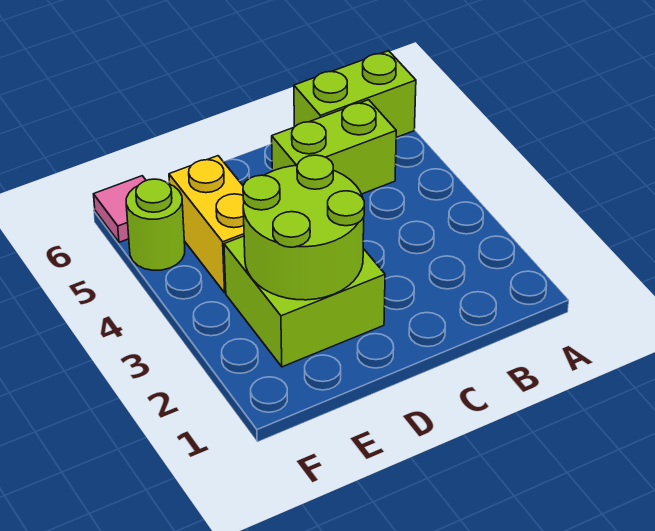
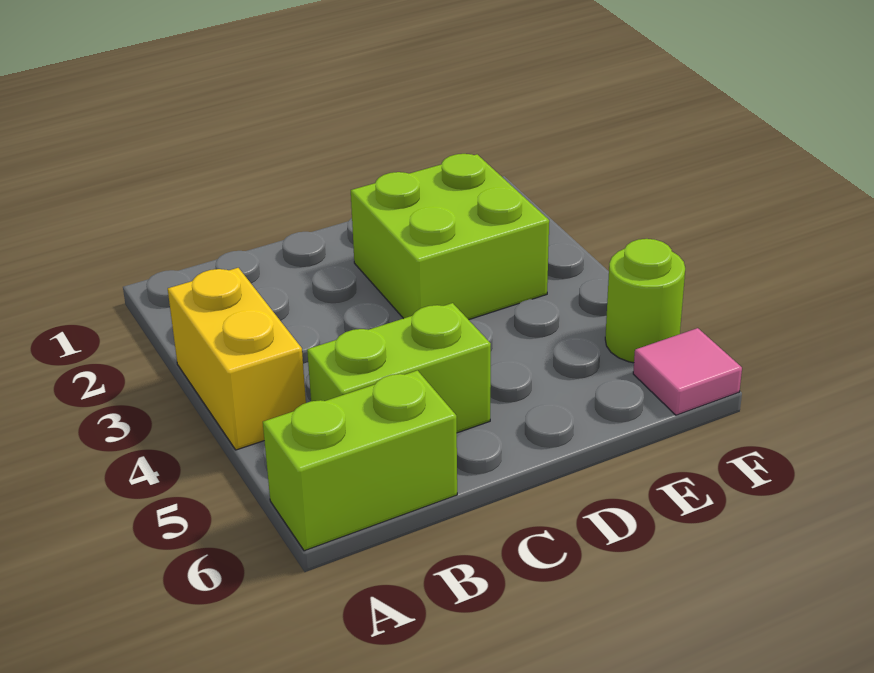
lime 2x2 round brick [243,155,364,300] -> none
yellow 1x2 brick [169,156,244,293] -> yellow 1x2 brick moved to [168,268,306,450]

